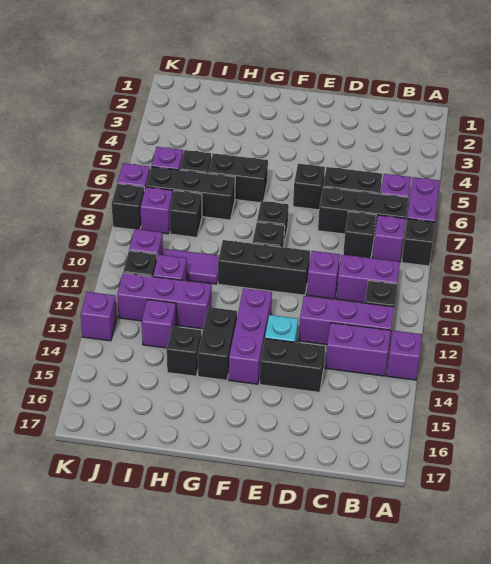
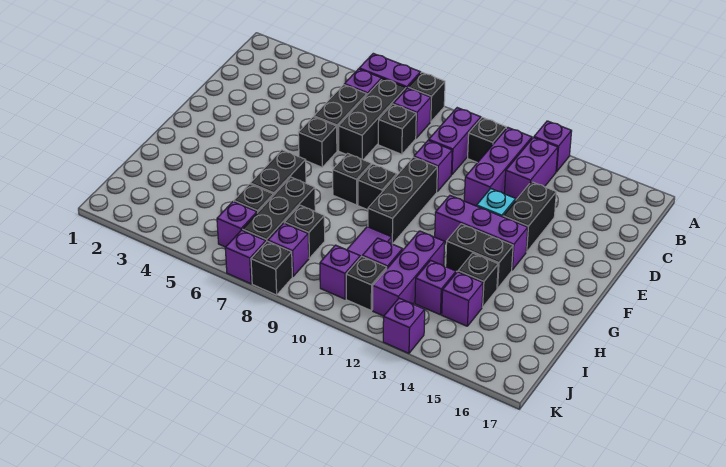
none -> purple 1x1 brick [442,272,483,326]

